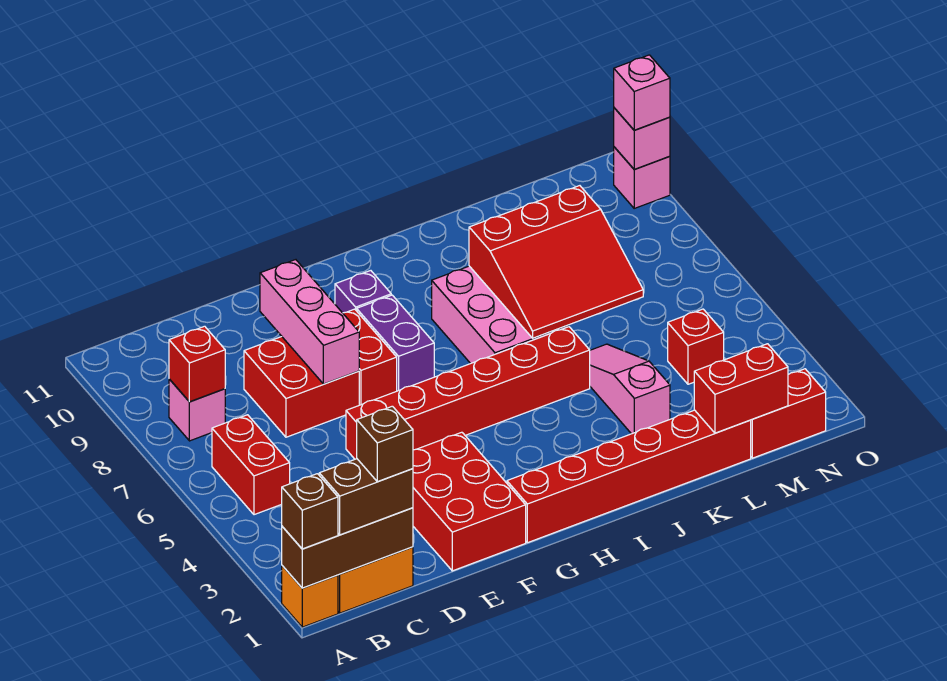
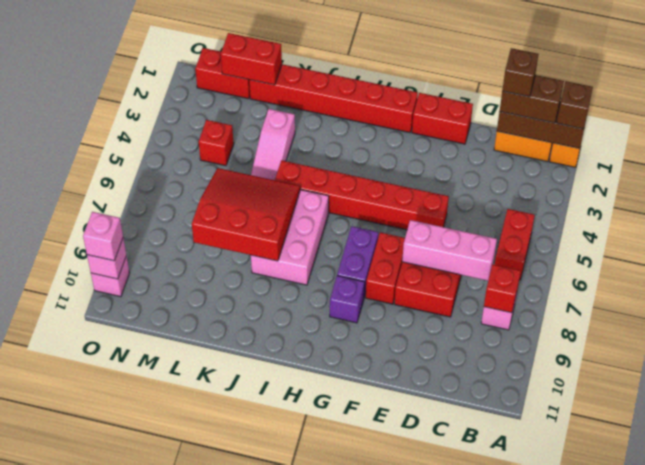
red 2x3 brick [413,432,526,571] -> red 1x2 brick [412,93,473,144]
pink 1x3 brick [260,260,359,384] -> pink 1x3 brick turned to [402,220,497,281]

